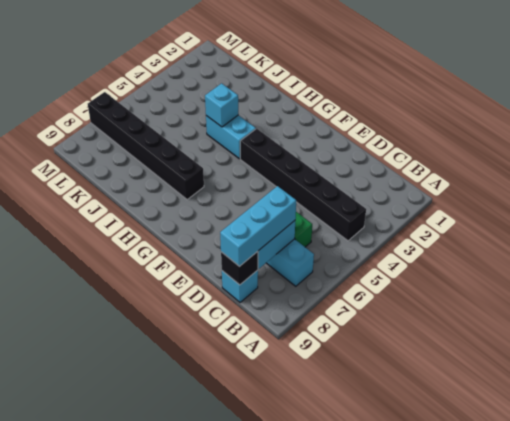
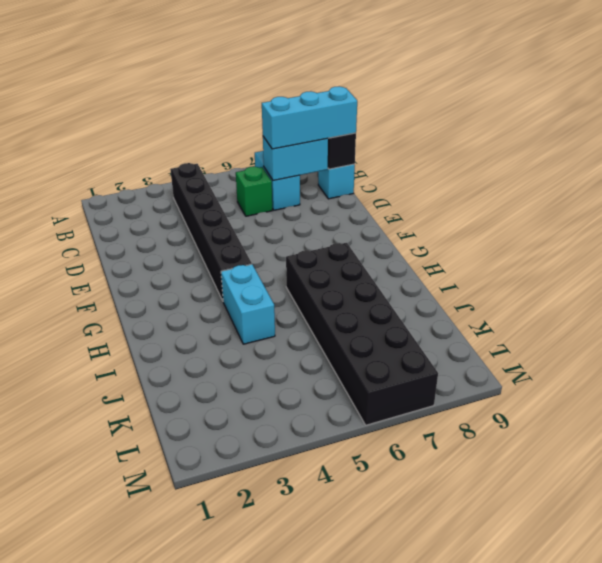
black 1x6 brick [88,92,204,200] -> black 2x6 brick [286,243,438,425]
cyan 1x1 brick [205,83,238,127] -> none

